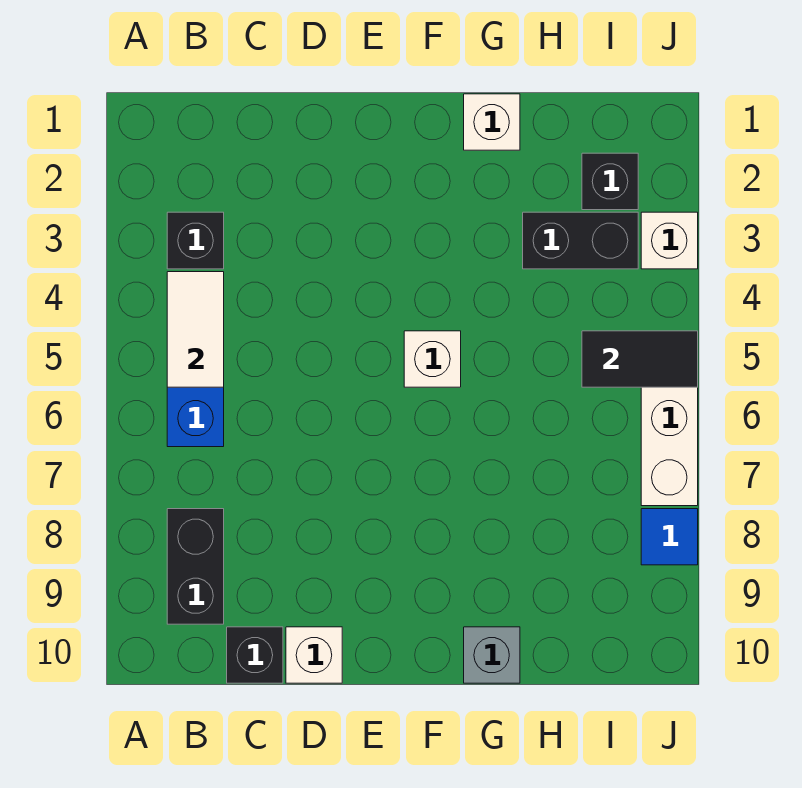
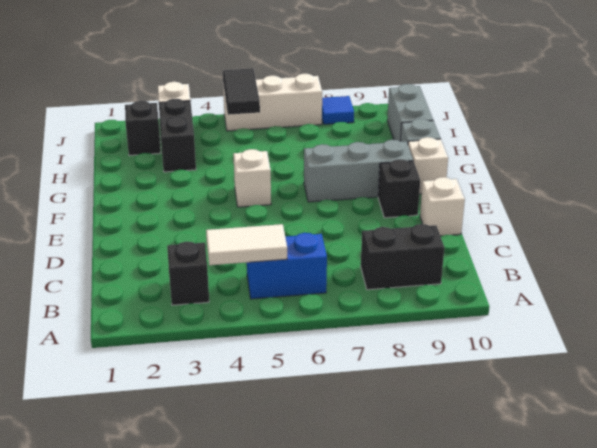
black 1x1 brick [227,627,283,683] -> black 1x1 brick moved to [378,159,420,218]
none -> grey 1x3 brick [304,140,413,202]
white 1x1 brick [464,94,520,150] -> white 1x1 brick moved to [408,137,448,194]
none -> grey 1x2 brick [387,84,433,141]

